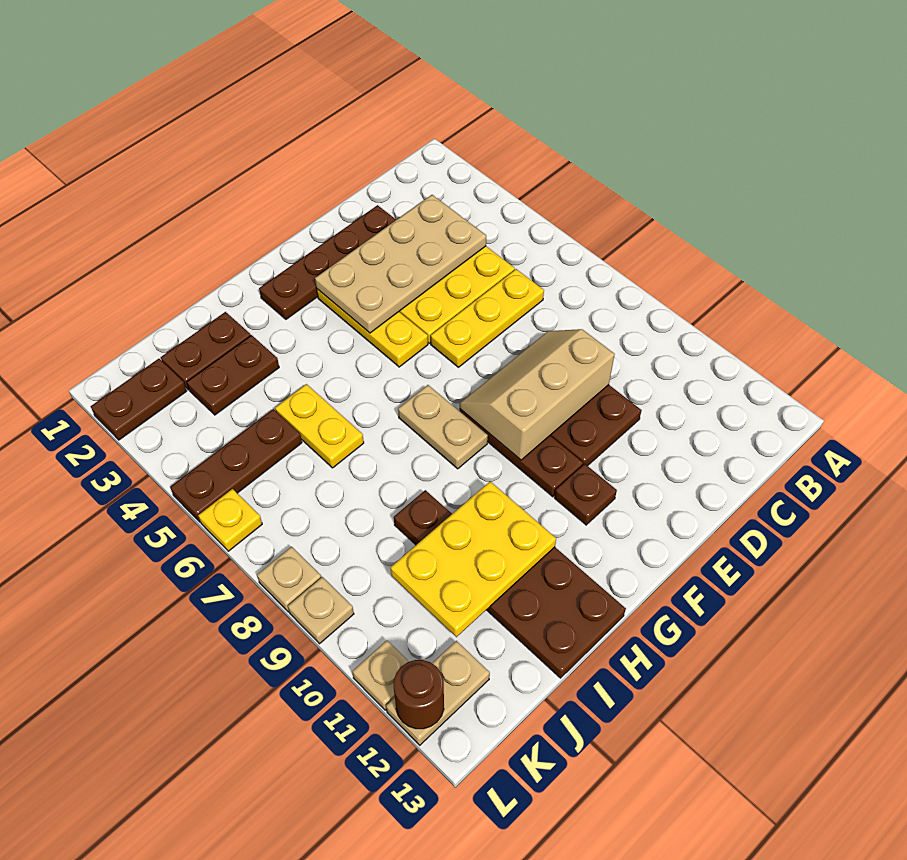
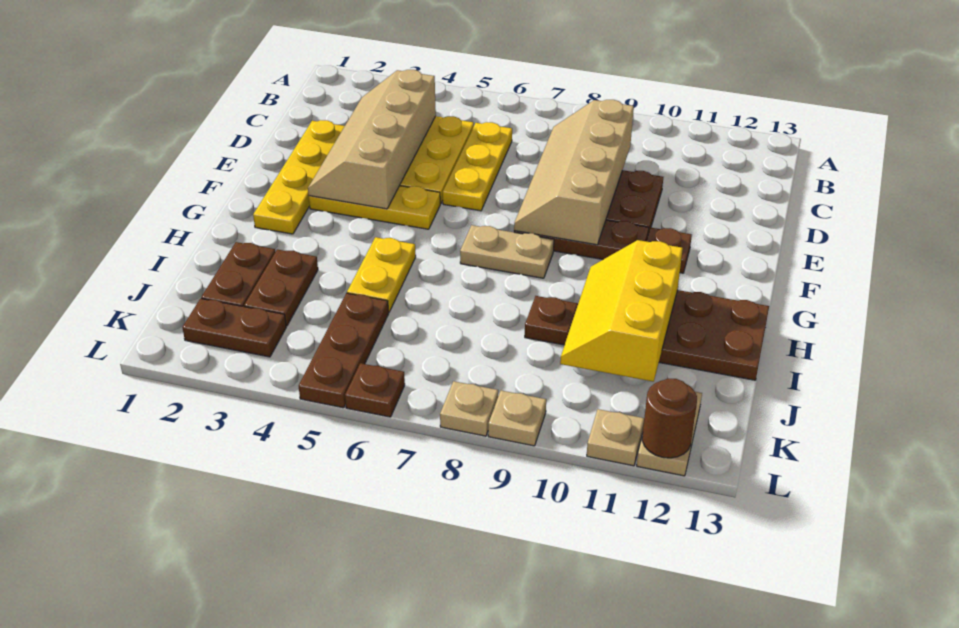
tan 2x4 plate [315,195,486,333] -> tan 2x4 slope [308,70,436,209]
brown 1x4 plate [259,205,396,319] -> yellow 1x4 plate [253,120,345,234]
tan 2x3 slope [460,329,615,460] -> tan 2x4 slope [514,100,634,245]
yellow 2x3 plate [391,481,556,637] -> yellow 2x3 slope [560,240,683,382]
yellow 1x2 plate [275,384,364,468] -> yellow 1x2 plate turned to [347,237,416,312]
brown 1x2 plate [91,359,187,440] -> brown 1x2 plate turned to [182,299,286,357]
yellow 1x1 plate [198,489,262,551] -> brown 1x1 plate [345,363,405,417]

